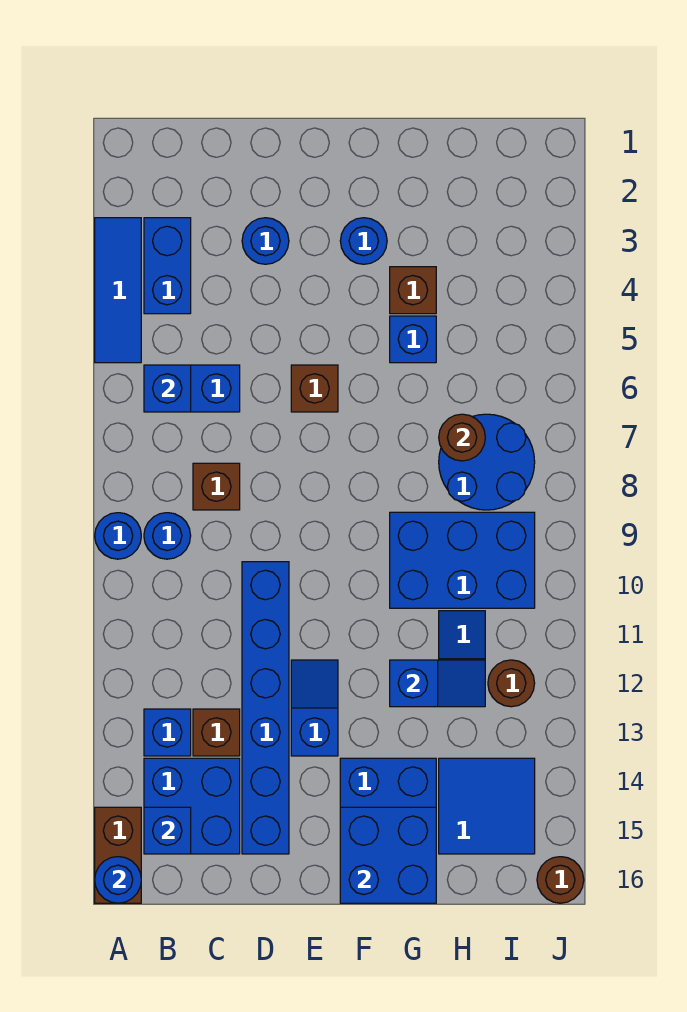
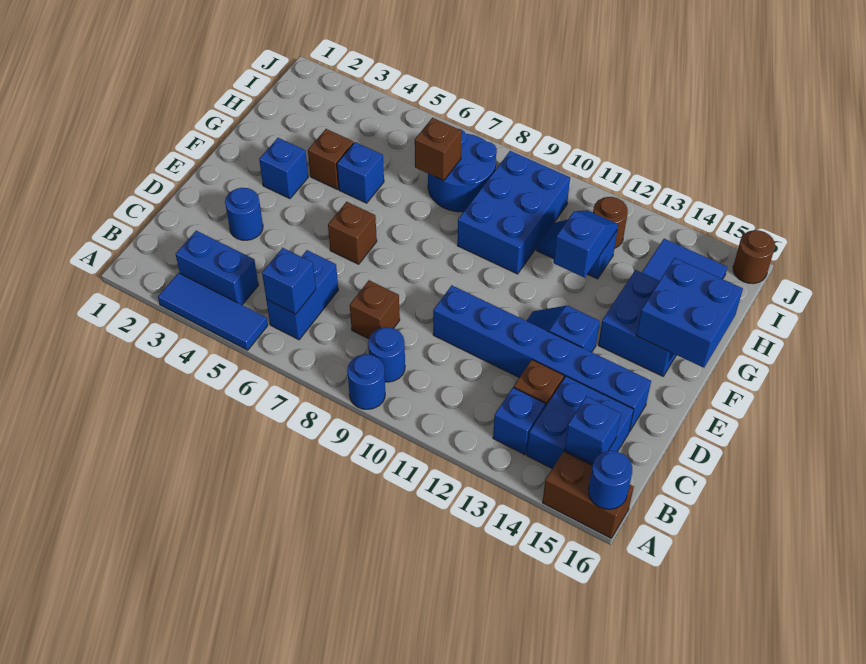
blue 1x1 round brick [340,218,387,264] -> blue 1x1 brick [259,138,308,199]
brown 1x1 round brick [439,414,485,461] -> brown 1x1 brick [415,118,462,181]

